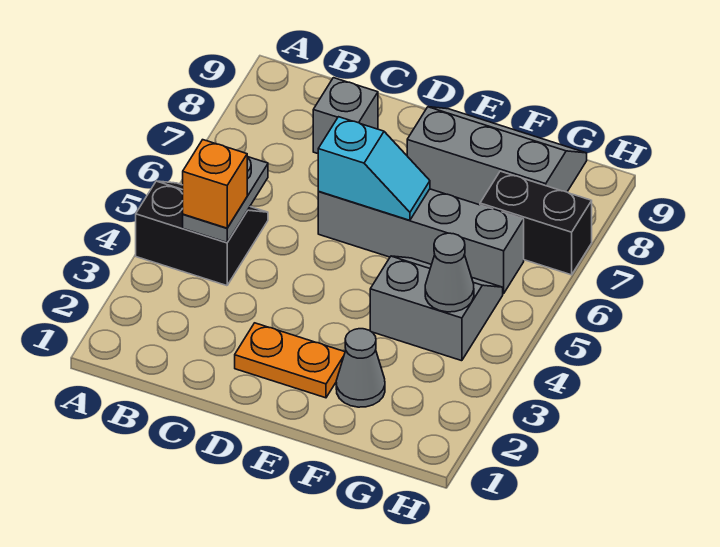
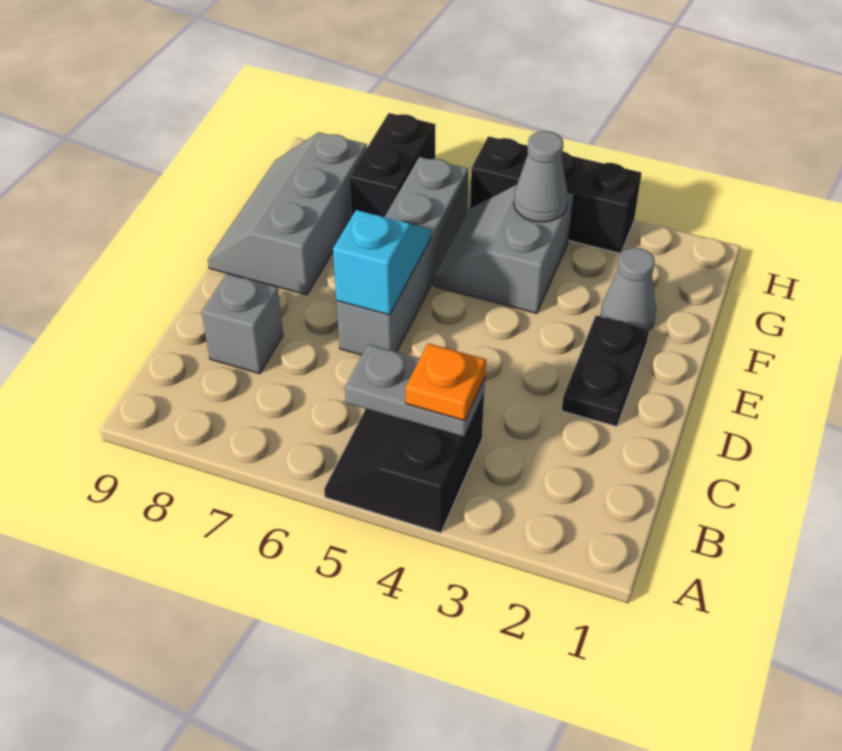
orange 1x1 brick [183,140,247,228] -> orange 1x1 plate [406,343,486,421]
orange 1x2 plate [235,323,345,398] -> black 1x2 plate [562,316,649,427]
none -> black 1x3 brick [470,136,642,254]

